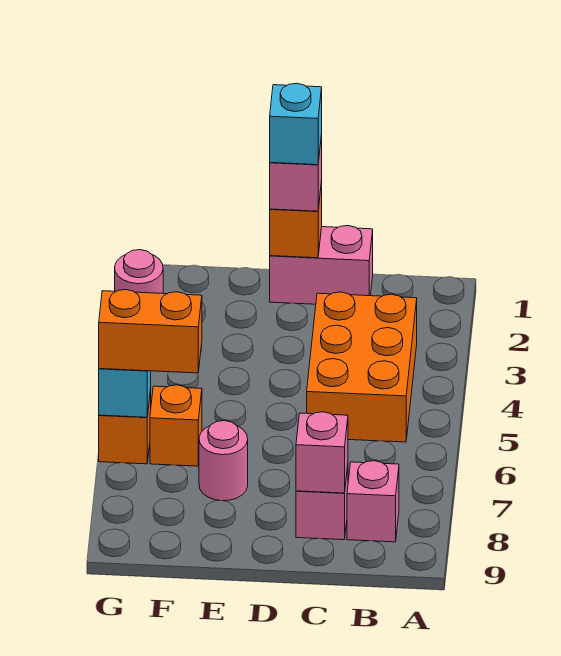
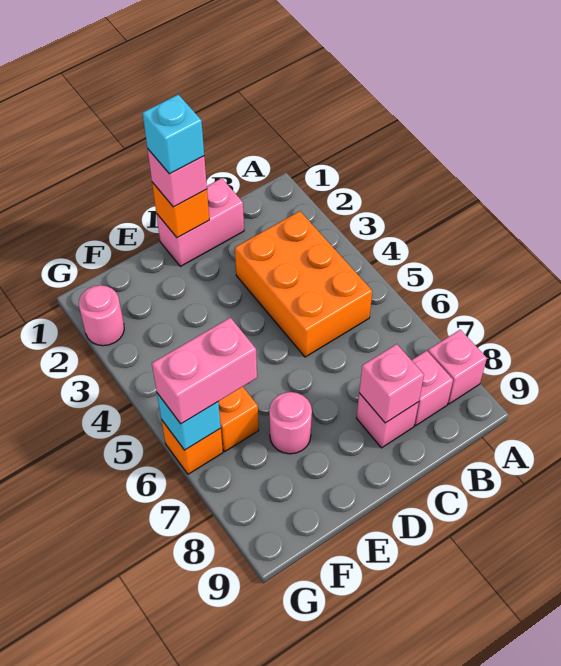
none -> pink 1x1 brick [428,330,487,404]
orange 1x2 brick [99,290,202,373] -> pink 1x2 brick [152,318,257,424]

